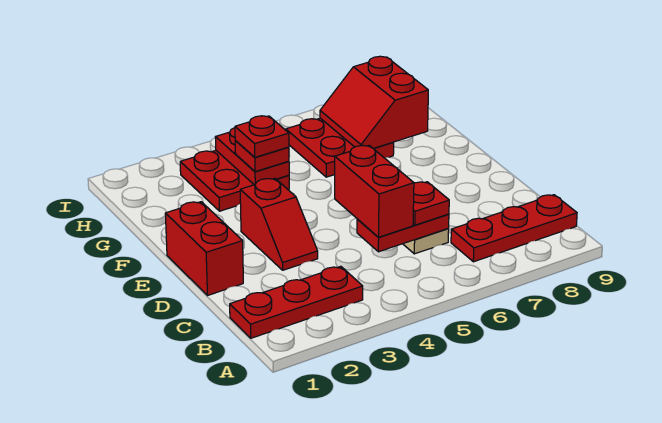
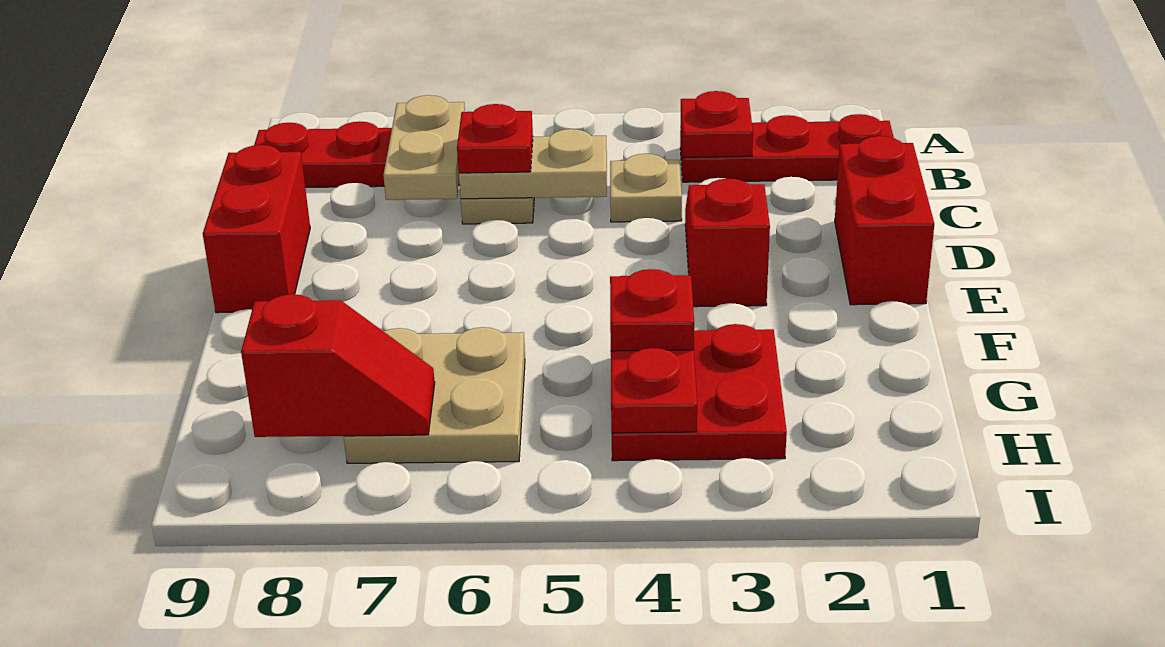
none -> tan 1x2 plate [383,95,465,200]
none -> tan 1x1 plate [610,154,682,222]
red 1x2 plate [357,214,449,252] -> tan 1x2 plate [459,129,607,199]
red 1x2 brick [335,145,414,237] -> red 1x2 brick moved to [203,145,310,313]
red 1x1 plate [235,116,289,157] -> red 1x1 plate moved to [681,91,753,157]
red 2x2 plate [286,118,394,177] -> tan 2x2 plate [344,327,525,463]
red 2x2 slope [320,56,428,148] -> red 1x2 slope [241,294,435,437]

